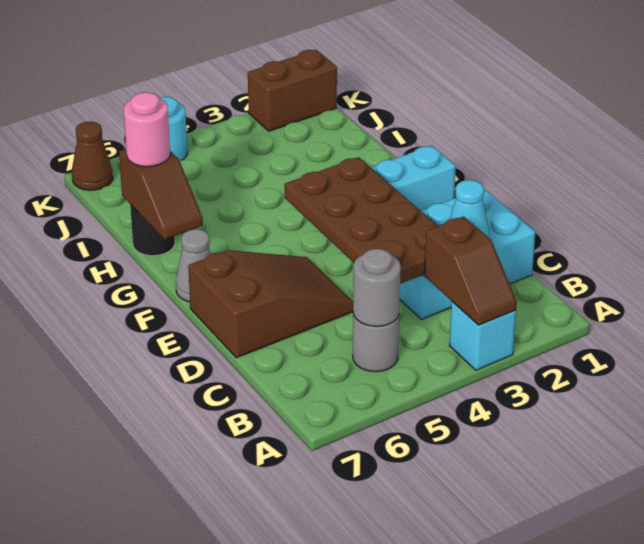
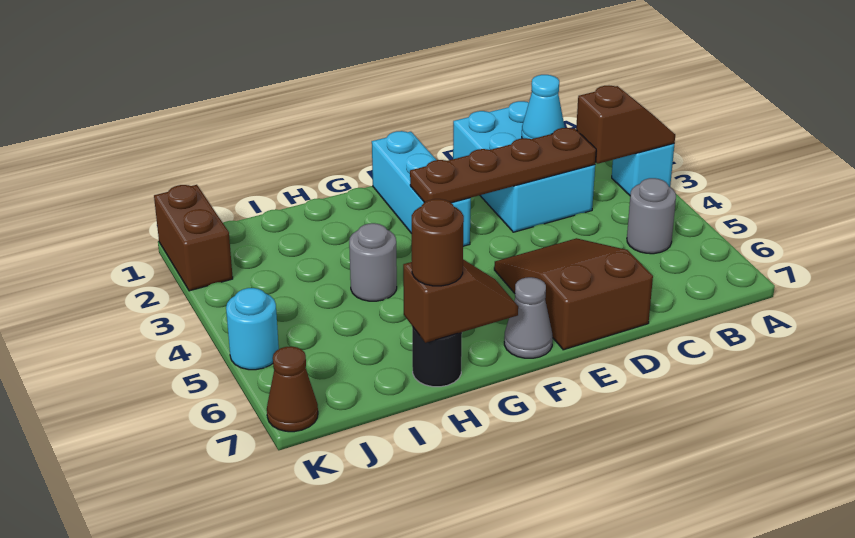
grey 1x1 round brick [353,249,401,327] -> grey 1x1 round brick moved to [349,223,397,301]
brown 2x4 plate [284,157,437,284] -> brown 1x4 plate [410,128,596,203]
pink 1x1 round brick [124,92,170,167] -> brown 1x1 round brick [412,199,464,286]

